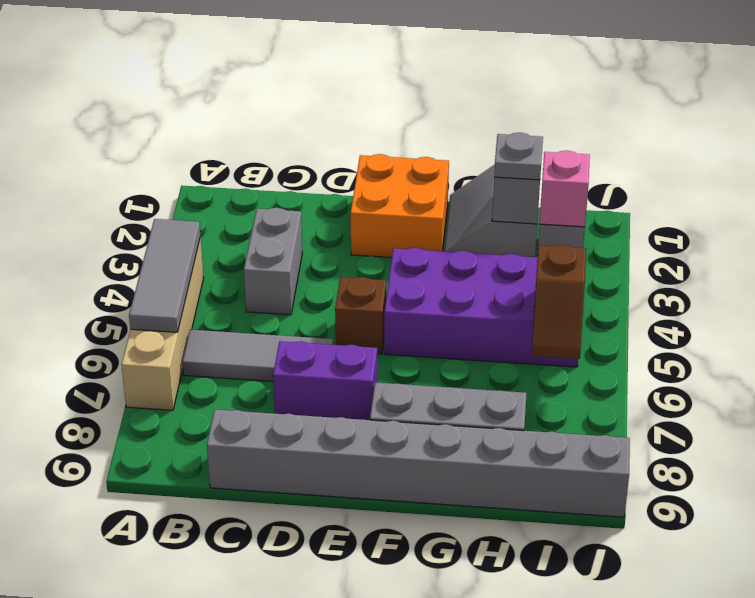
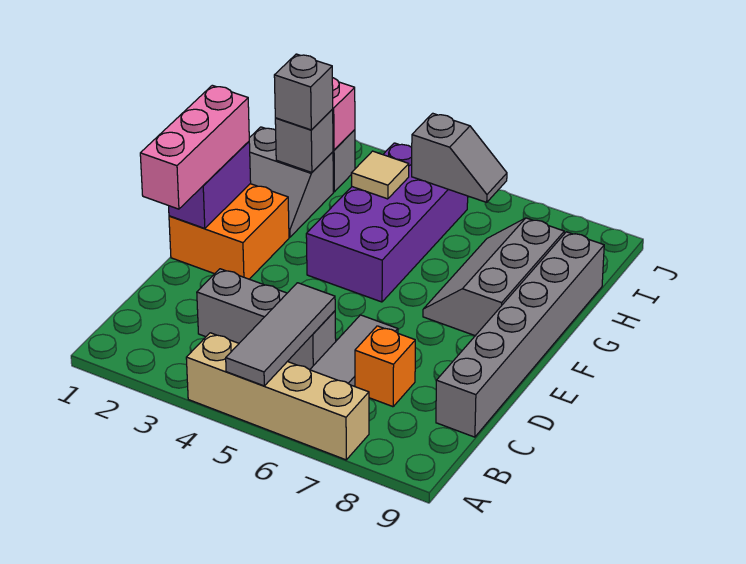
grey 1x3 tile [129,219,200,332] -> grey 1x3 tile turned to [226,283,335,386]
grey 1x2 brick [244,208,302,315] -> grey 1x3 brick [197,269,336,370]
none -> orange 1x1 brick [355,326,415,407]
grey 1x8 brick [207,410,630,517] -> grey 1x6 brick [436,232,604,437]
none -> pink 1x3 brick [140,85,249,209]
purple 1x2 brick [273,341,377,420] -> purple 1x2 brick moved to [169,142,251,228]
brown 1x1 brick [335,277,386,354] -> none
grey 1x1 plate [494,133,543,180] -> grey 1x1 brick [274,54,333,130]
none -> tan 1x1 tile [351,151,409,199]
brown 1x2 slope [531,245,586,359] -> grey 1x2 slope [412,113,507,202]

